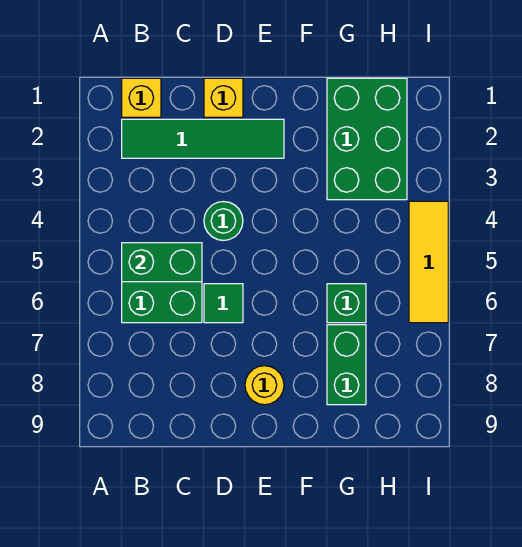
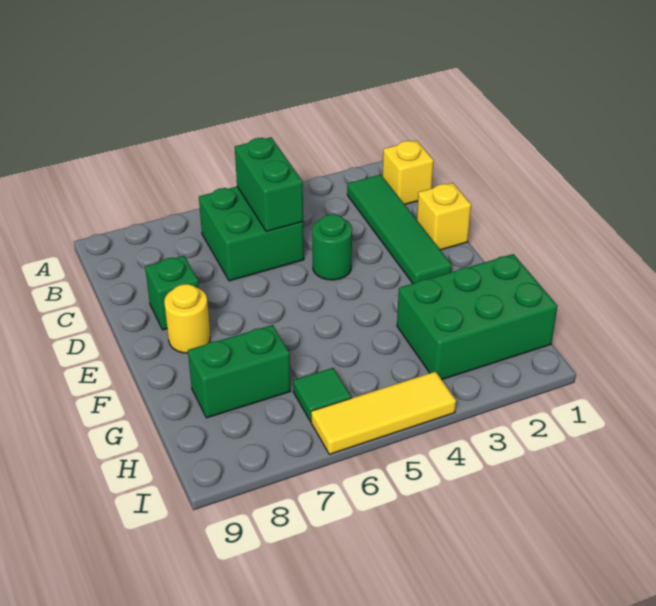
green 1x1 tile [204,284,243,323] -> green 1x1 tile moved to [293,368,351,422]
green 1x1 brick [327,284,366,323] -> green 1x1 brick moved to [145,256,199,330]

